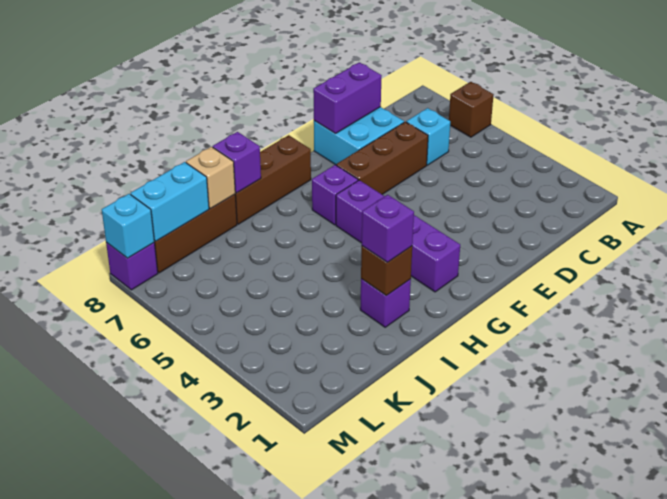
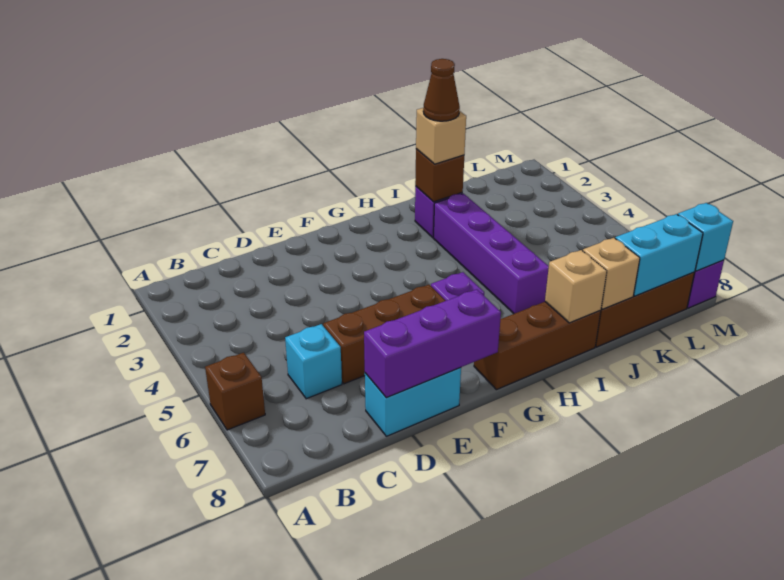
cyan 2x2 brick [314,107,404,165] -> cyan 1x2 brick [365,368,461,436]
purple 1x2 brick [313,62,382,134] -> purple 1x3 brick [364,289,501,398]
purple 1x4 brick [336,180,460,292] -> purple 1x4 brick moved to [434,194,549,314]
purple 1x1 brick [362,195,414,262] -> tan 1x1 brick [416,108,466,164]
none -> brown 1x1 cone [423,59,460,121]
purple 1x1 brick [213,132,261,193] -> tan 1x1 brick [545,250,607,323]

